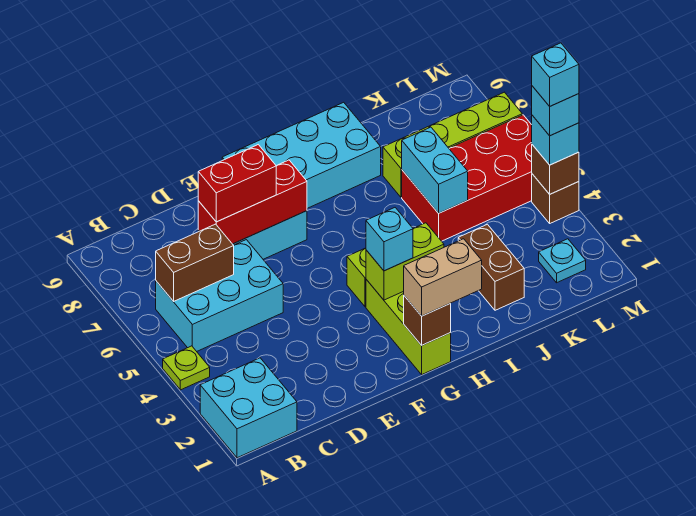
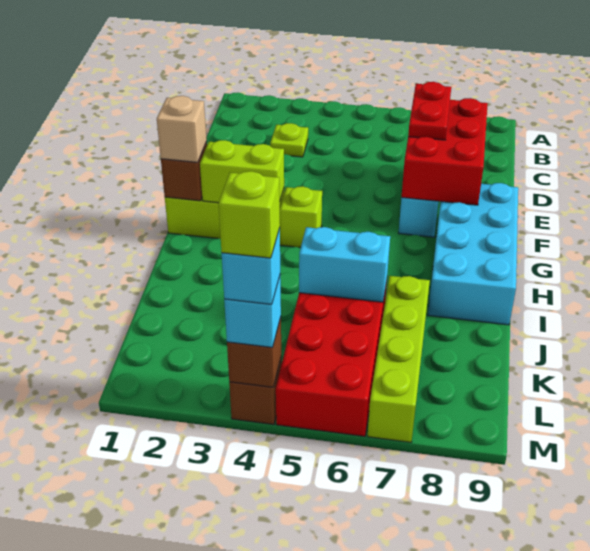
cyan 2x2 brick [200,358,297,458] -> none
lime 1x1 plate [163,346,210,390] -> lime 1x1 plate moved to [270,123,308,157]
cyan 2x3 brick [156,240,283,351] -> none
brown 1x2 brick [156,224,234,301] -> none
red 1x3 brick [198,160,307,244] -> red 2x3 brick [402,98,488,205]
red 1x2 brick [198,145,276,222] -> red 1x2 plate [408,82,451,140]
tan 1x2 brick [404,239,482,316] -> tan 1x1 brick [157,96,207,162]
lime 1x2 brick [366,223,444,300] -> lime 1x2 brick turned to [200,140,284,203]
cyan 1x1 brick [366,208,413,271] -> none
brown 1x2 brick [458,224,524,310] -> none
cyan 1x1 plate [539,239,586,283] -> none
cyan 1x1 brick [532,43,579,106] -> lime 1x1 brick [219,171,280,258]

